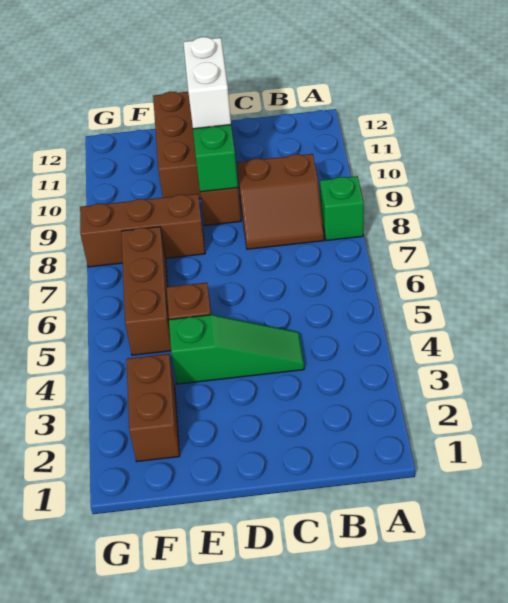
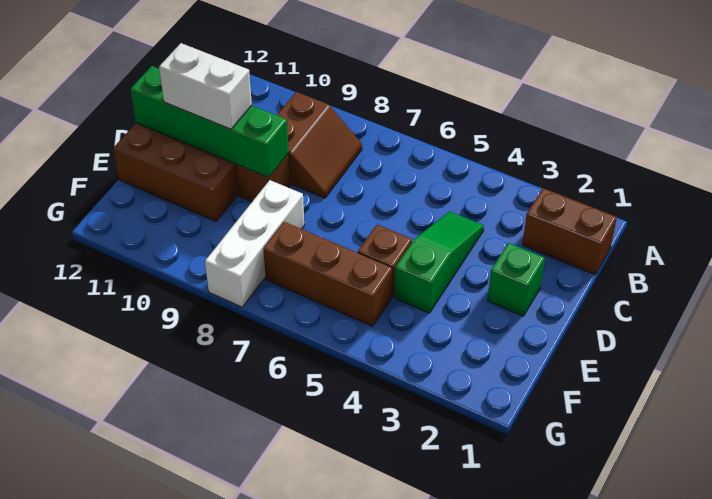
green 1x1 brick [320,176,364,241] -> green 1x1 brick moved to [487,243,545,316]
brown 1x3 brick [80,194,205,267] -> white 1x3 brick [205,180,304,307]
brown 1x2 brick [126,354,180,461] -> brown 1x2 brick moved to [523,188,617,275]

